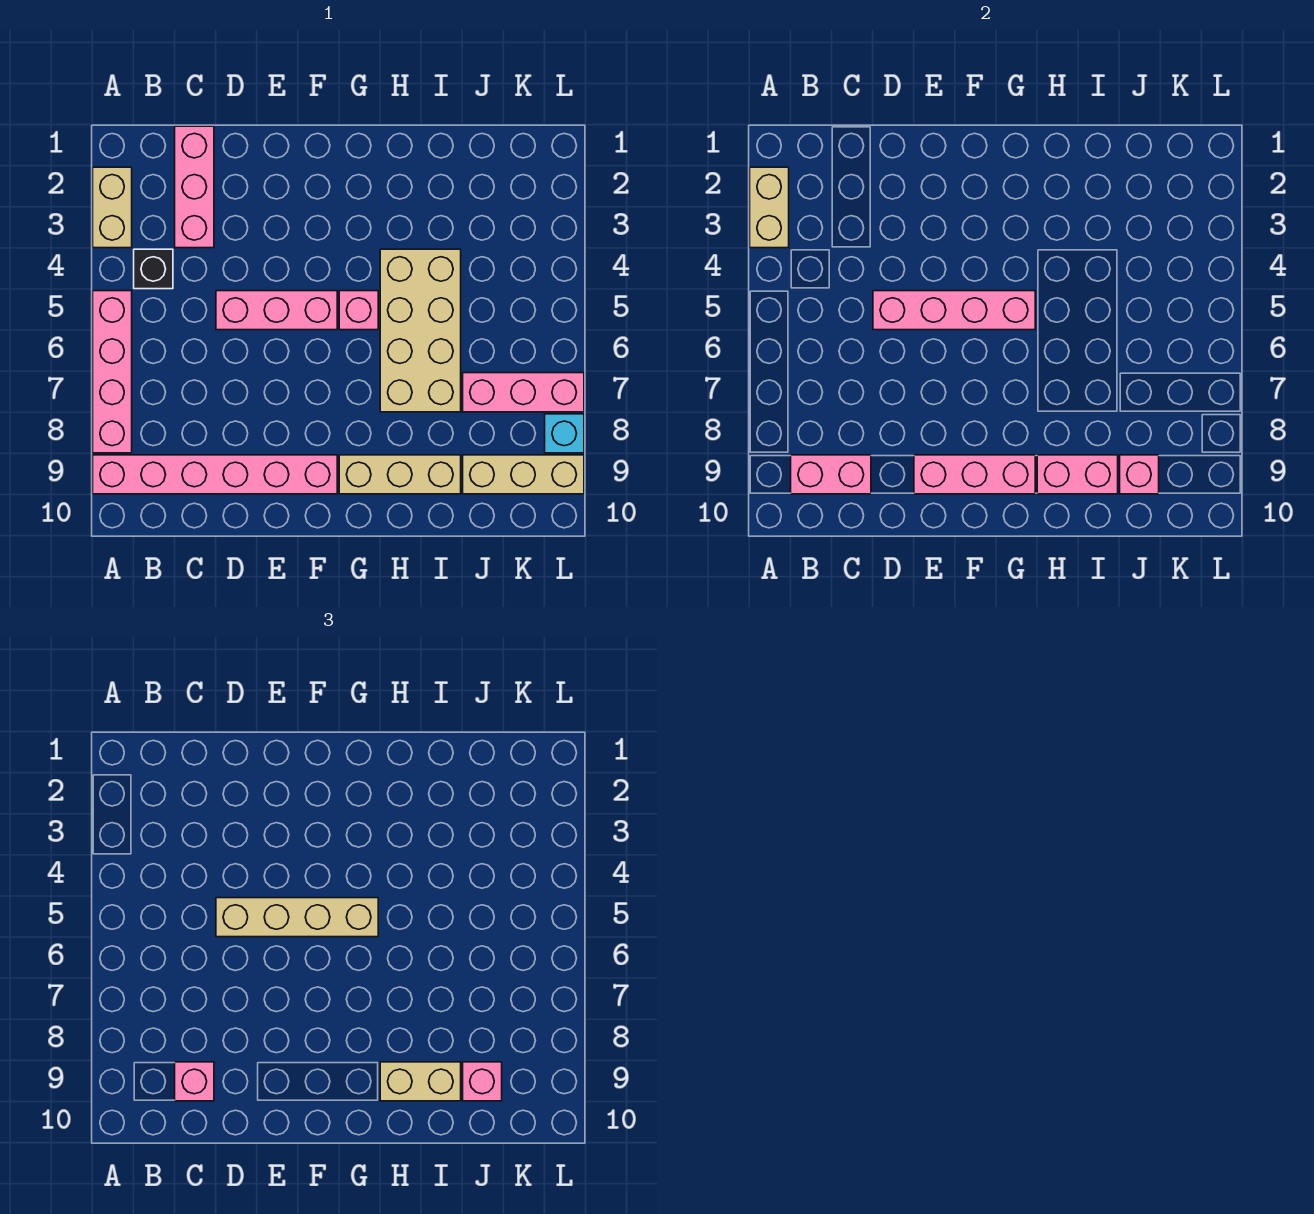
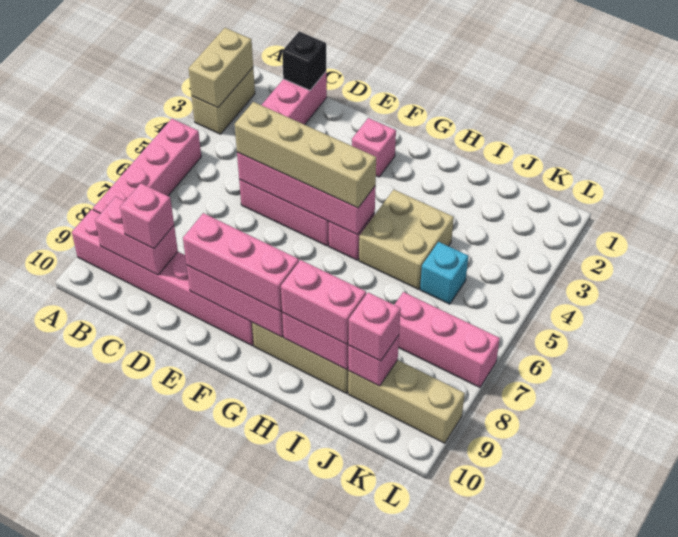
black 1x1 brick [134,249,173,289] -> black 1x1 brick moved to [282,32,326,90]
none -> pink 1x3 brick [183,213,299,311]
none -> pink 1x1 brick [352,118,396,177]
tan 2x4 brick [380,249,461,412] -> tan 2x2 brick [359,190,454,289]
tan 1x2 brick [380,1062,461,1101] -> pink 1x2 brick [281,260,366,344]
cyan 1x1 brick [545,414,584,453] -> cyan 1x1 brick moved to [420,242,468,304]

